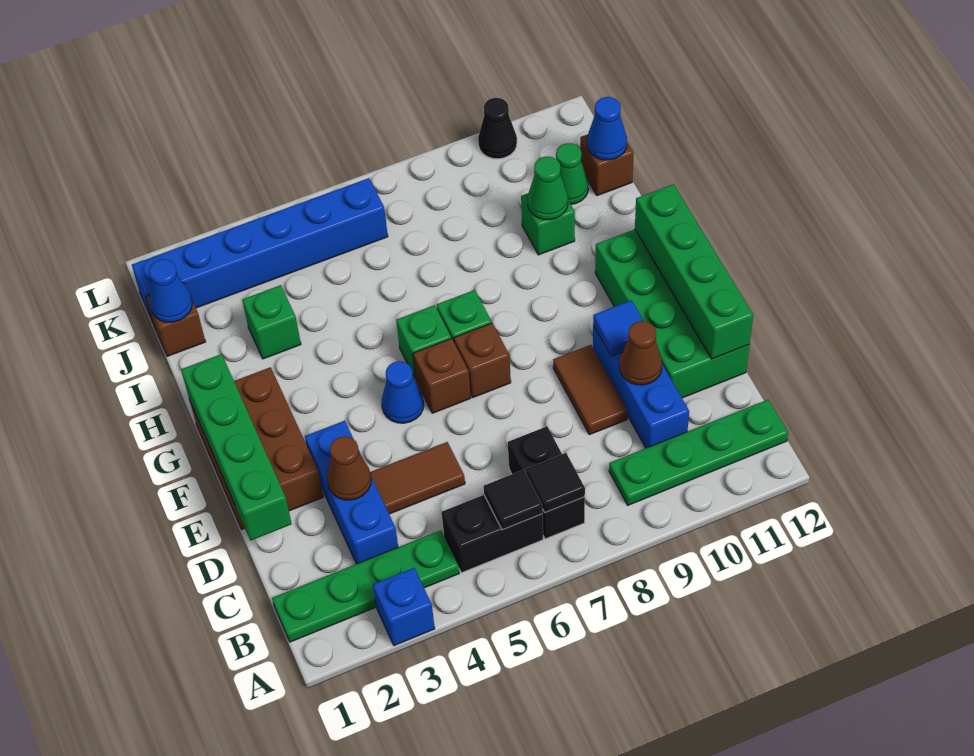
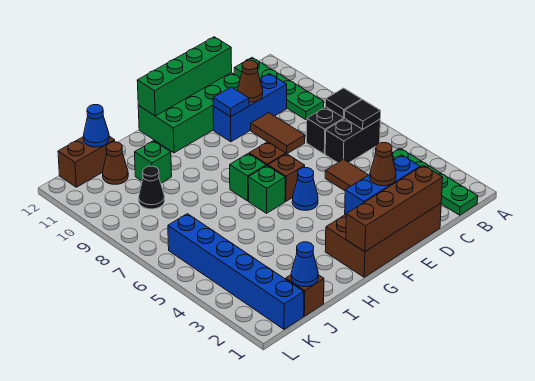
blue 1x1 brick [373,568,435,646] -> none
black 1x2 brick [442,495,543,573] -> black 1x2 brick turned to [325,119,380,163]
green 1x4 brick [181,354,292,541] -> brown 1x4 brick [346,165,443,252]
brown 1x2 tile [553,345,628,435] -> brown 1x2 tile turned to [251,113,305,154]
brown 2x3 brick [190,367,323,530] -> brown 2x4 brick [325,203,441,277]
green 1x1 brick [242,285,301,359] -> none
green 1x1 cone [528,156,568,220] -> none
green 1x1 cone [556,143,588,205] -> brown 1x1 cone [103,142,128,184]
brown 1x1 brick [580,134,634,196] -> brown 1x2 brick [58,136,115,187]
black 1x1 cone [478,98,517,159] -> black 1x1 cone moved to [139,166,165,209]

